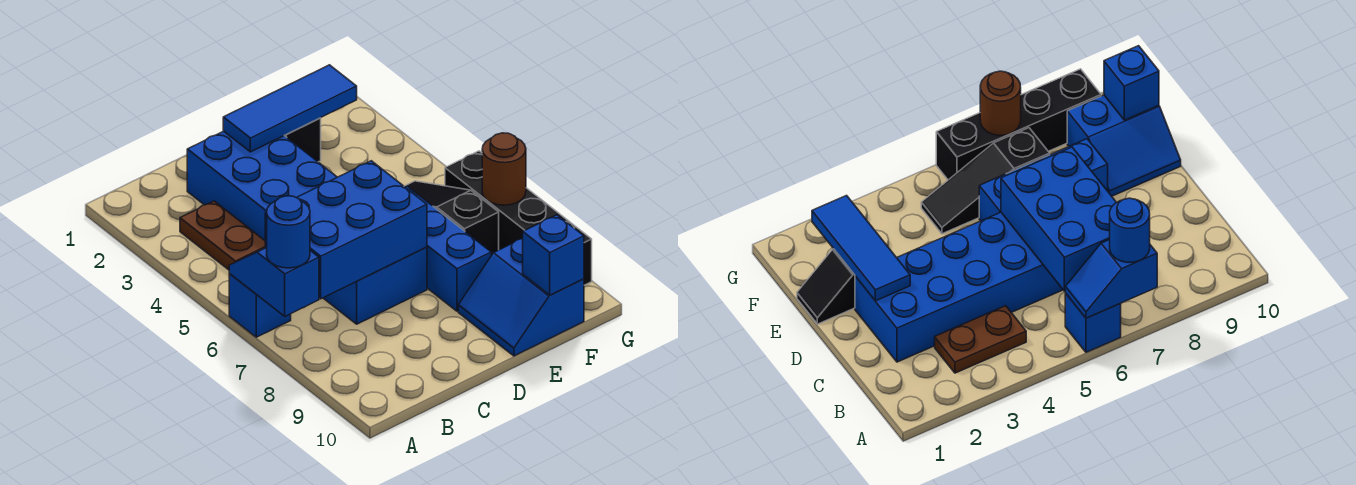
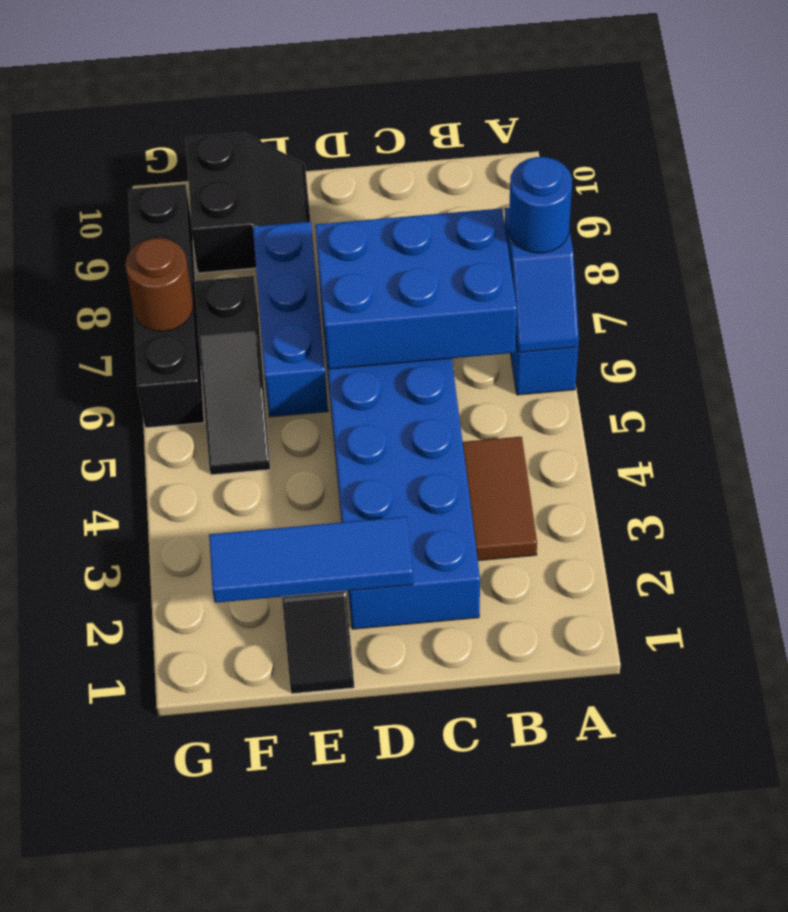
brown 1x2 plate [180,201,265,270] -> brown 1x2 tile [463,437,537,561]
blue 2x2 slope [458,239,584,356] -> black 2x2 slope [186,132,310,273]
blue 1x1 brick [522,215,584,295] -> none

